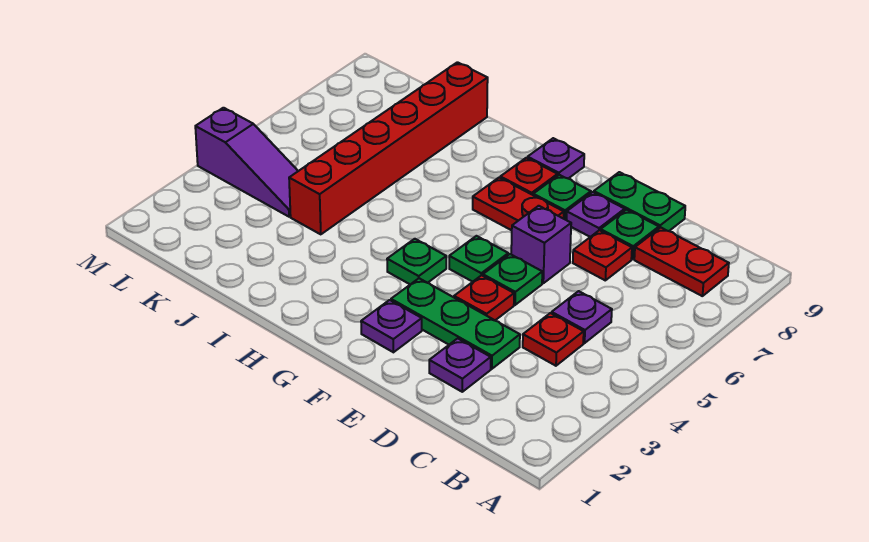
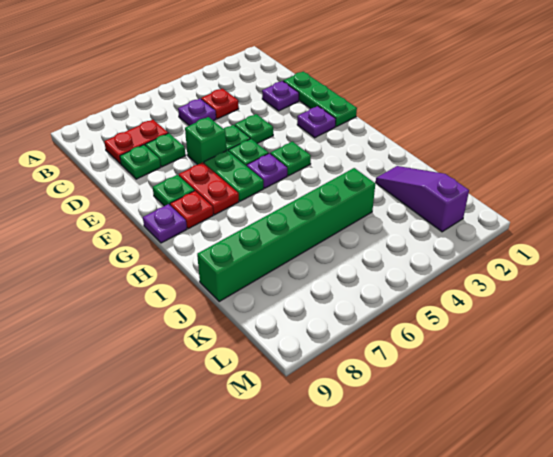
red 1x2 plate [634,227,729,296] -> red 1x2 plate turned to [104,119,168,164]
green 1x3 plate [391,278,520,369] -> green 1x3 plate moved to [283,72,357,127]
red 1x1 plate [573,230,632,280] -> green 1x1 plate [145,133,186,167]
green 1x2 plate [594,172,685,231] -> green 1x2 plate moved to [204,150,264,201]
red 1x1 plate [454,275,514,320] -> green 1x1 plate [235,114,273,144]
purple 1x1 brick [511,206,571,283] -> green 1x1 brick [185,117,226,165]
purple 1x1 plate [567,192,625,237] -> purple 1x1 plate moved to [247,153,287,188]
red 1x6 brick [289,62,488,234] -> green 1x6 brick [197,168,375,301]
purple 1x3 slope [195,108,298,217] -> purple 1x3 slope moved to [376,166,469,232]

